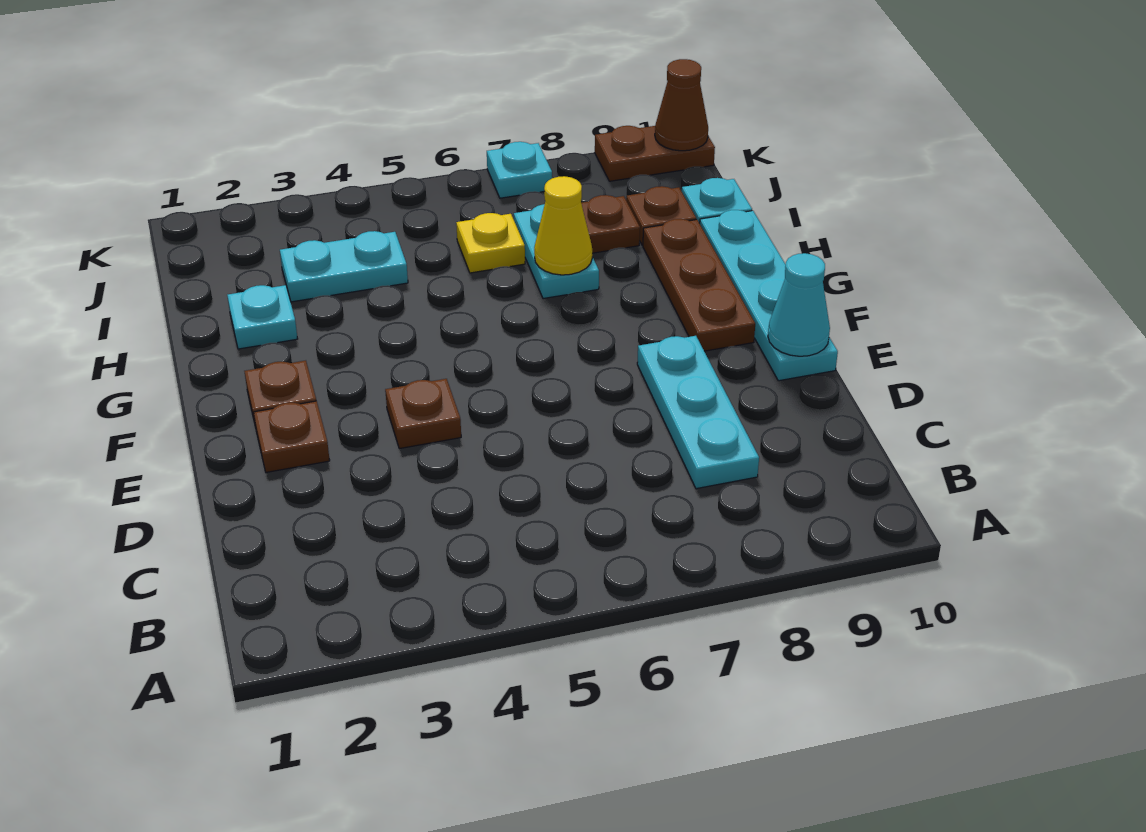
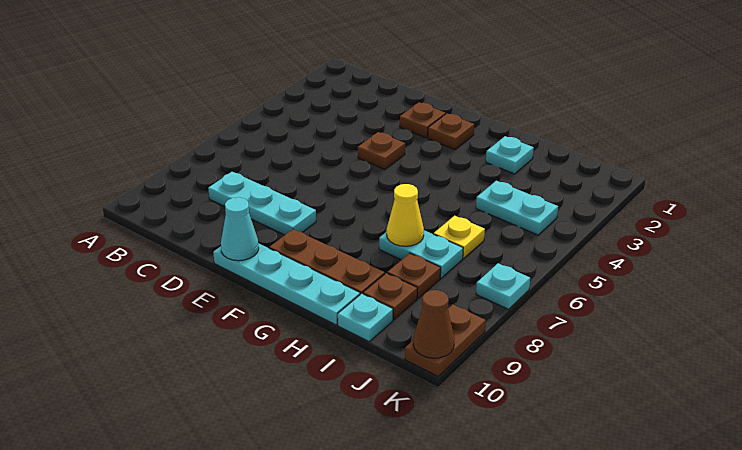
cyan 1x2 plate [280,231,408,302] -> cyan 1x2 plate turned to [476,181,558,235]

